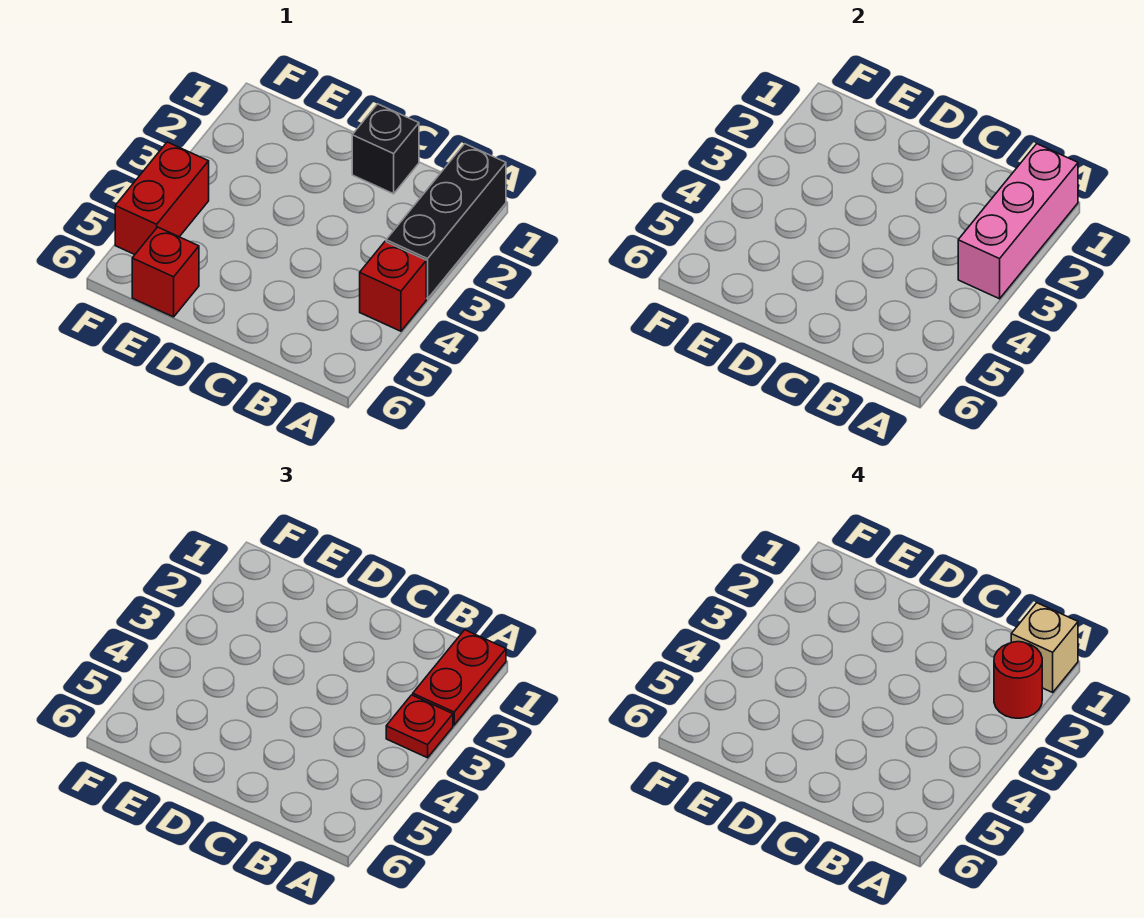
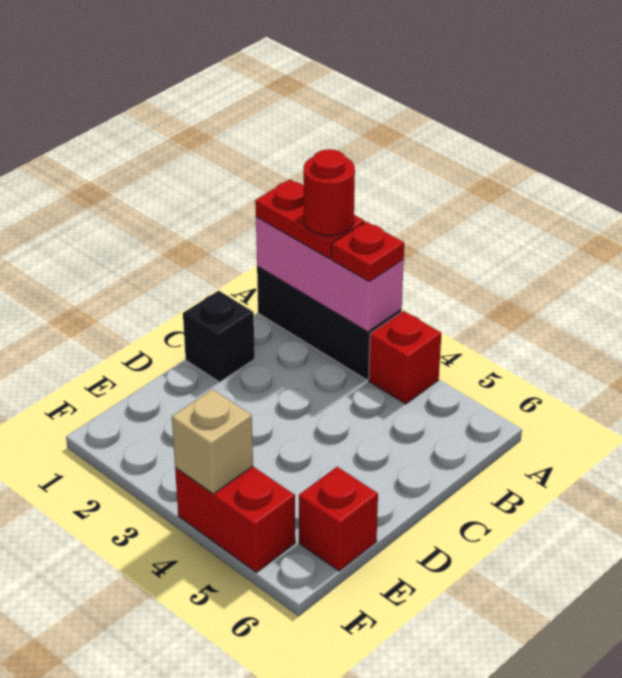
tan 1x1 brick [1011,603,1078,692] -> tan 1x1 brick moved to [172,389,253,494]

